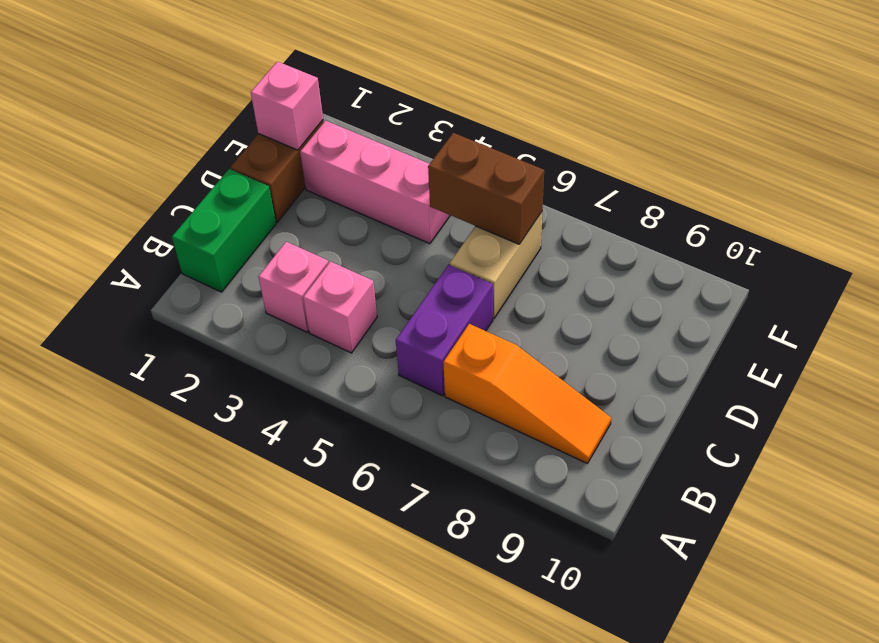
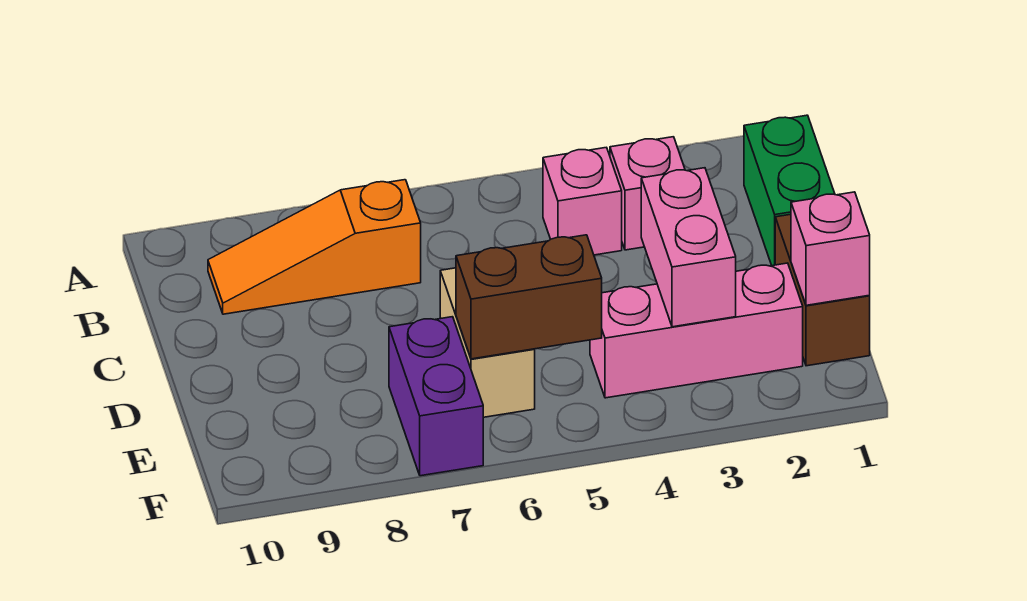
purple 1x2 brick [396,265,493,396] -> purple 1x2 brick moved to [389,317,483,476]
none -> pink 1x2 brick [641,168,736,327]

